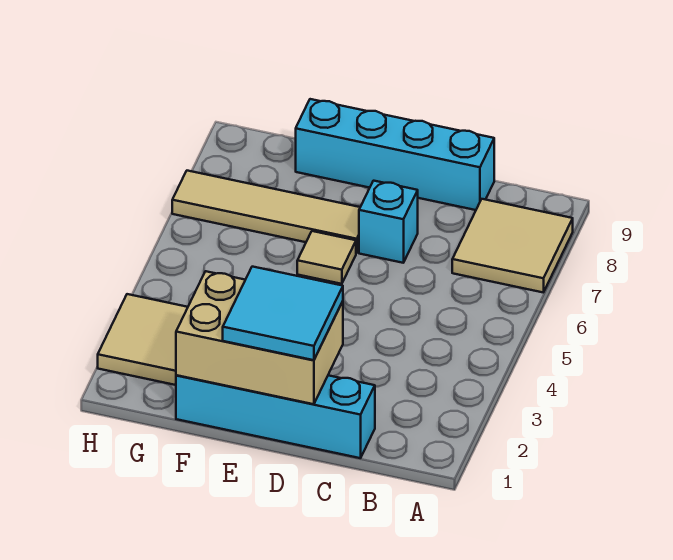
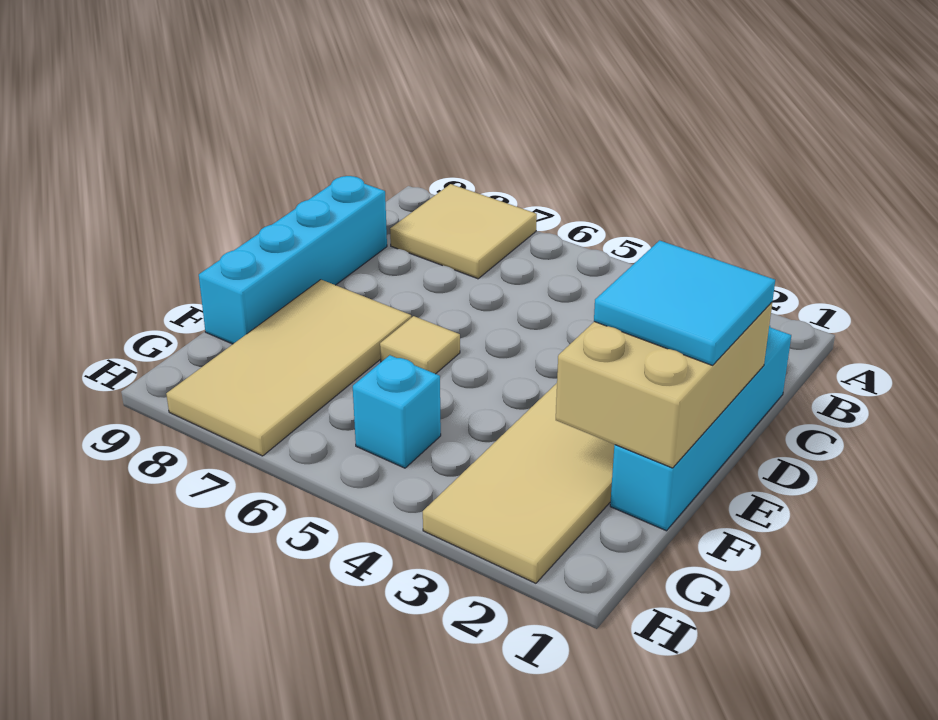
cyan 1x1 brick [359,181,418,263] -> cyan 1x1 brick moved to [353,355,441,468]
tan 1x4 tile [172,171,360,253] -> tan 2x4 tile [166,280,411,456]

